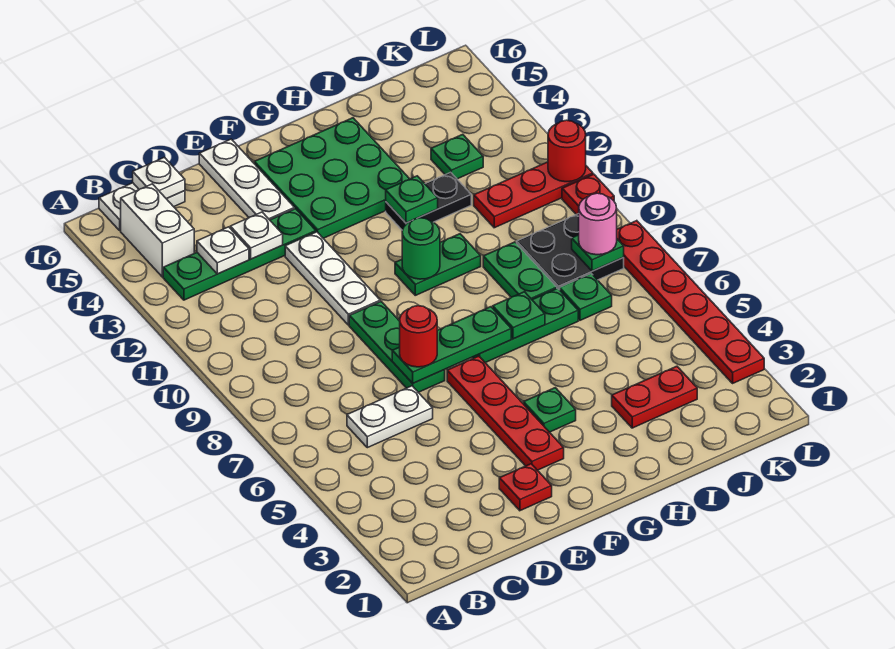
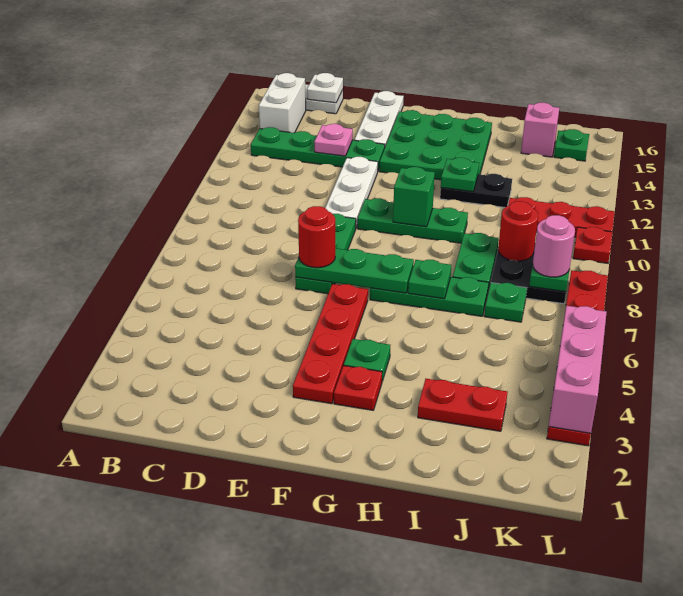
white 1x2 plate [347,386,433,448] -> none
white 1x1 plate [197,227,249,274] -> none
white 1x1 plate [230,212,283,259] -> pink 1x1 plate [314,124,353,156]
red 1x1 plate [499,464,552,511] -> red 1x1 plate moved to [334,366,382,410]
green 1x2 plate [395,234,481,295] -> green 1x3 plate [358,198,468,243]
green 1x1 round brick [402,218,440,279] -> green 1x1 brick [393,167,435,227]
green 1x1 plate [431,134,483,179] -> green 1x1 plate moved to [554,129,589,161]
none -> pink 1x1 brick [521,103,559,157]
none -> pink 1x3 brick [549,306,607,433]
red 1x1 round brick [548,120,586,182] -> red 1x1 round brick moved to [498,201,538,261]

